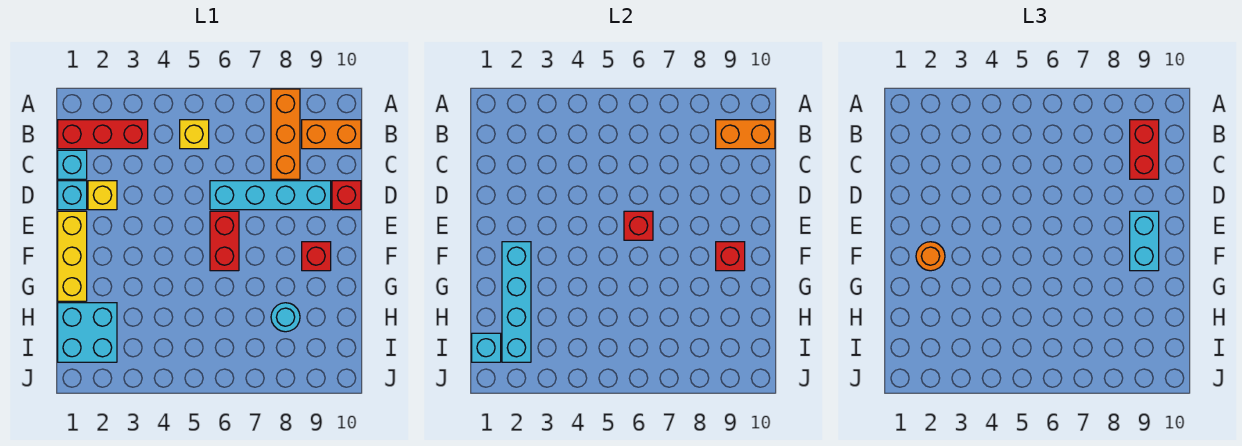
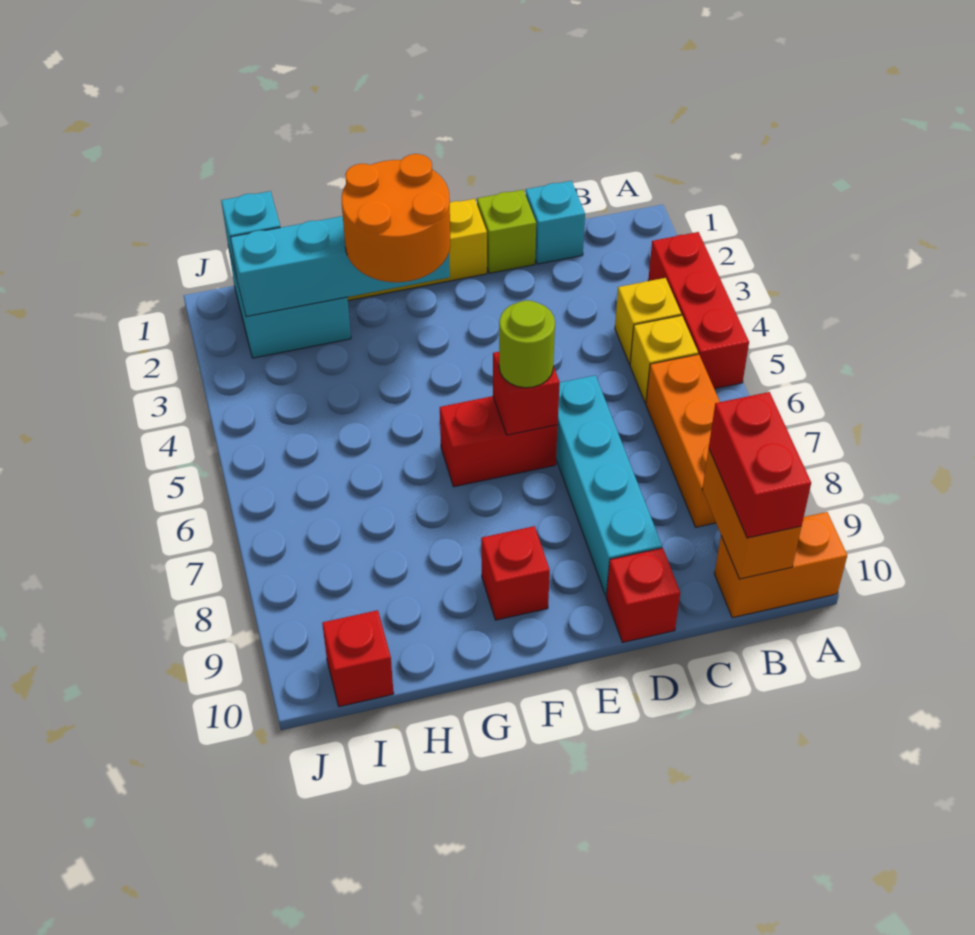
orange 1x3 brick [271,89,300,179] -> orange 1x3 brick turned to [646,354,720,527]
red 1x3 brick [58,120,148,149] -> red 1x3 brick moved to [648,232,749,389]
orange 1x2 brick [302,120,361,149] -> orange 1x2 brick turned to [714,512,847,618]
red 1x2 brick [1130,120,1159,179] -> red 1x2 brick turned to [709,392,811,538]
cyan 1x1 brick [58,181,87,210] -> lime 1x1 brick [477,190,536,273]
yellow 1x1 brick [88,181,117,210] -> yellow 1x1 brick moved to [615,278,681,364]
none -> lime 1x1 round brick [499,301,555,388]
cyan 1x2 brick [1130,211,1159,271] -> none
orange 1x1 round brick [916,242,945,271] -> orange 2x2 round brick [342,154,450,282]
red 1x1 brick [716,242,745,271] -> red 1x1 brick moved to [322,610,394,707]
cyan 1x1 round brick [271,303,300,332] -> none

